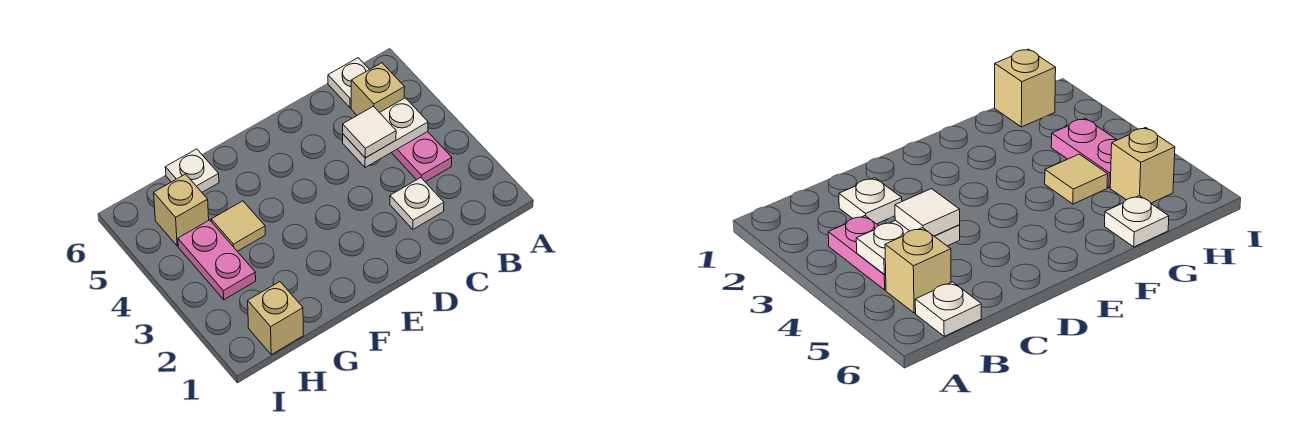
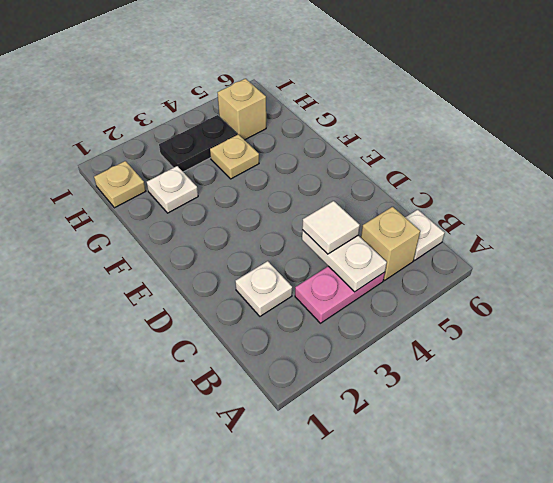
tan 1x1 tile [211,201,265,251] -> tan 1x1 plate [210,134,259,179]
white 1x1 plate [165,149,219,192] -> white 1x1 plate moved to [147,166,198,213]
tan 1x1 brick [248,282,303,355] -> tan 1x1 plate [94,161,146,208]
pink 1x2 plate [178,220,256,300] -> black 1x2 plate [159,115,237,172]

